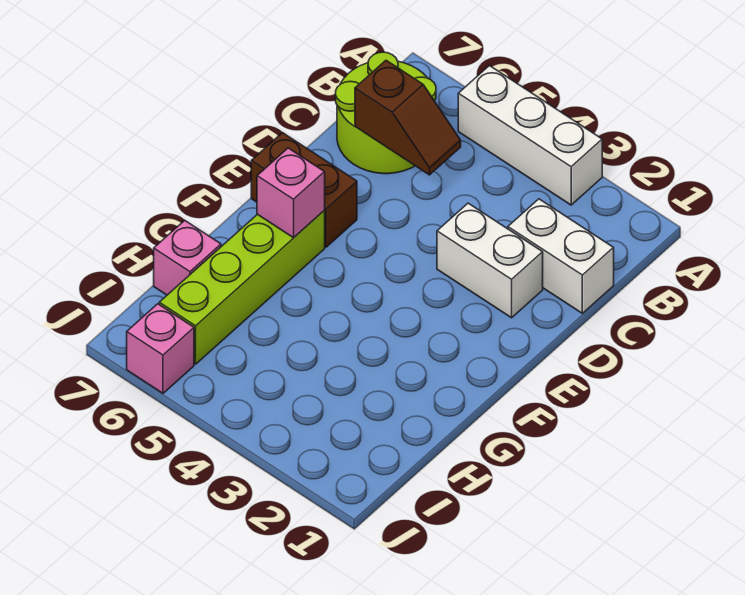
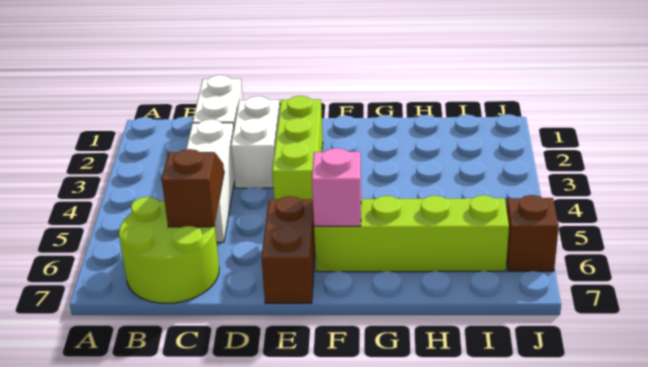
white 1x3 brick [458,66,602,205] -> white 1x3 brick moved to [187,119,234,242]
none -> lime 1x3 brick [272,96,323,199]
pink 1x1 brick [154,220,221,295] -> none
pink 1x1 brick [127,304,194,393] -> brown 1x1 brick [506,195,559,271]

